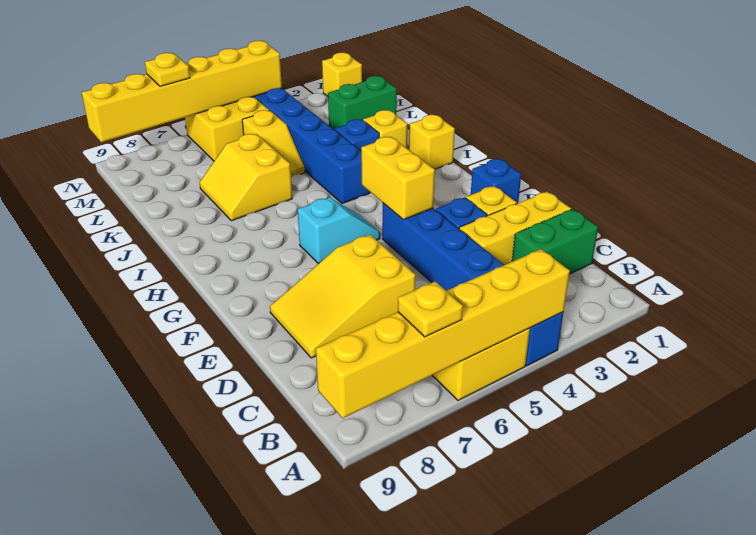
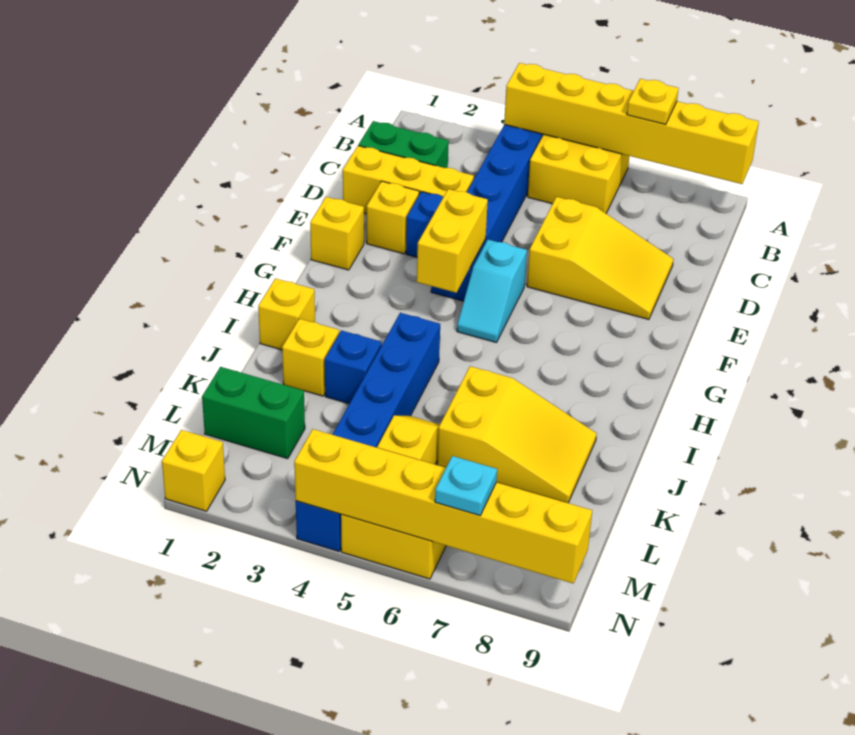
blue 1x1 brick [471,159,521,203] -> yellow 1x1 brick [310,197,364,270]
cyan 1x2 slope [298,197,380,263] -> cyan 1x2 slope turned to [457,240,527,343]
yellow 2x2 slope [200,134,292,221] -> yellow 2x3 slope [437,366,597,503]
yellow 1x1 plate [145,53,190,87] -> cyan 1x1 plate [435,456,497,515]

